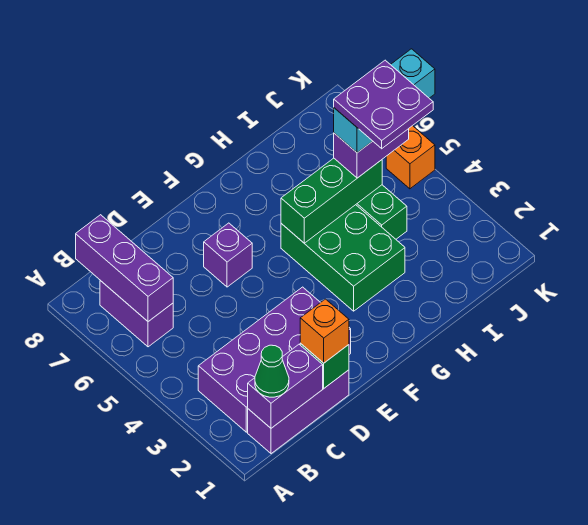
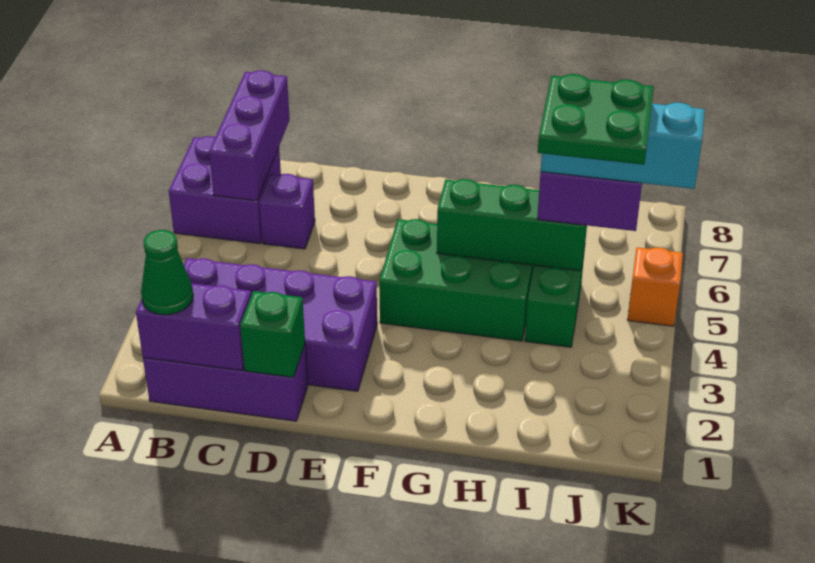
purple 1x2 brick [100,281,173,347] -> purple 2x2 brick [169,136,281,244]
orange 1x1 brick [300,299,349,363] -> none
purple 1x1 brick [204,223,252,287] -> purple 1x1 brick moved to [259,174,315,249]
green 2x3 brick [281,205,405,311] -> green 2x3 brick turned to [379,219,534,341]
purple 2x2 plate [334,60,433,149] -> green 2x2 plate [538,74,654,165]

